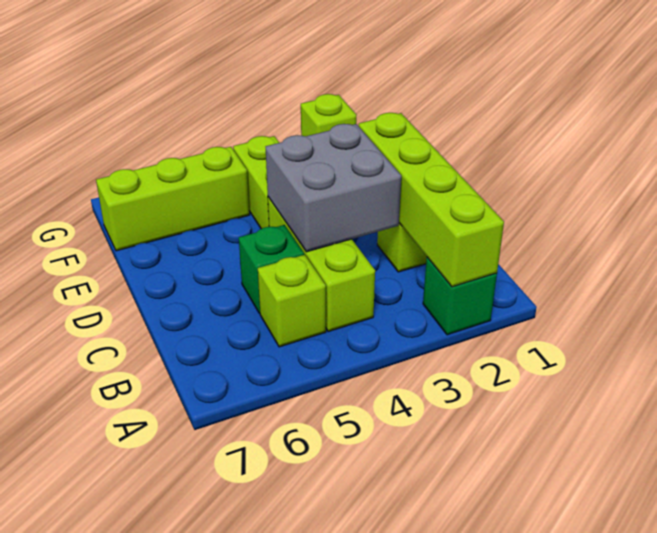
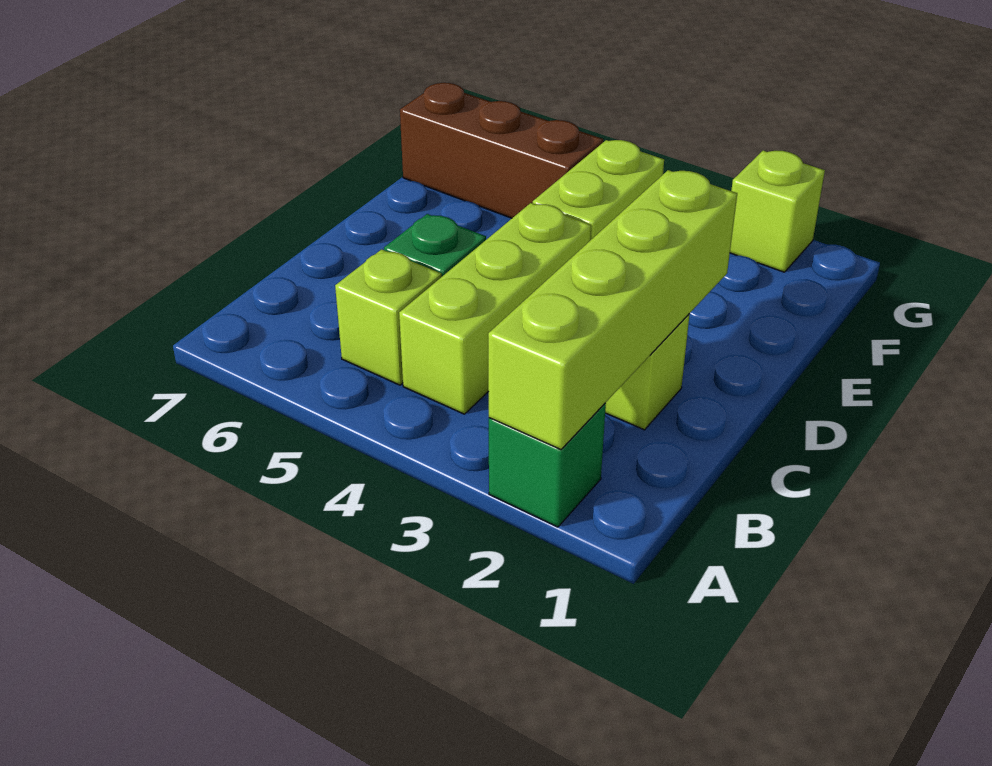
grey 2x2 brick [266,124,401,252] -> none
lime 1x3 brick [96,147,250,251] -> brown 1x3 brick [400,83,603,218]

